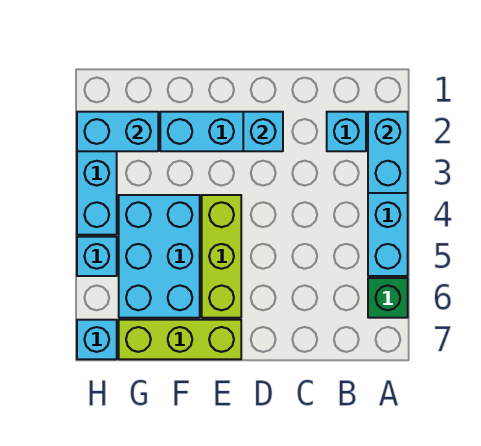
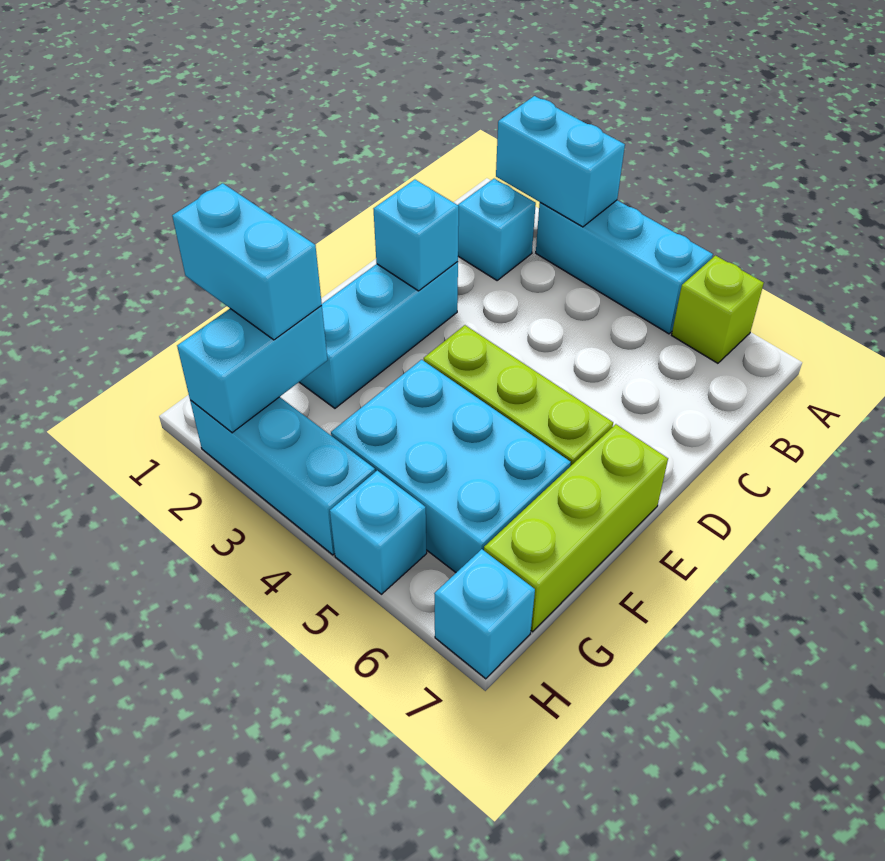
green 1x1 brick [368,278,408,318] -> lime 1x1 brick [672,256,764,363]
none -> cyan 1x2 brick [172,183,322,340]

